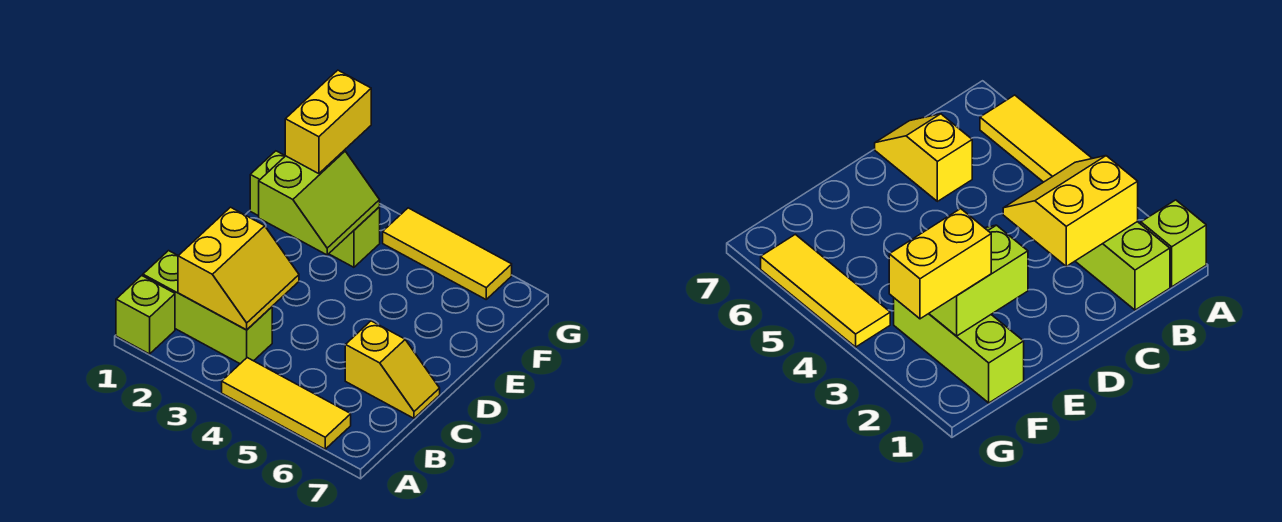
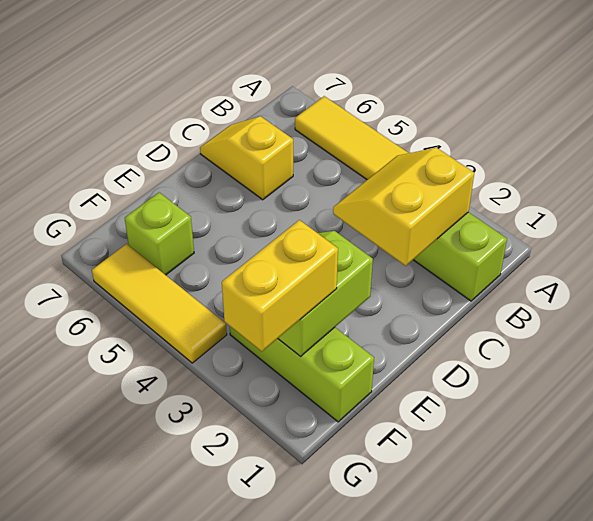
lime 1x1 brick [116,276,175,354] -> lime 1x1 brick moved to [125,192,194,275]

